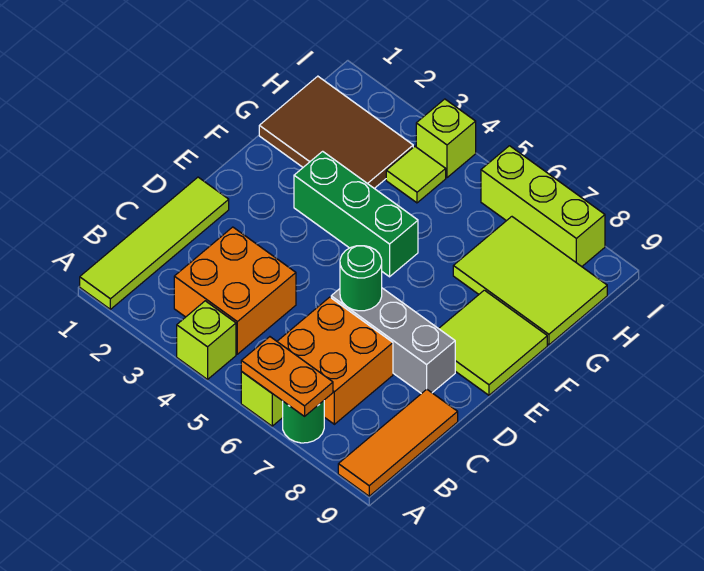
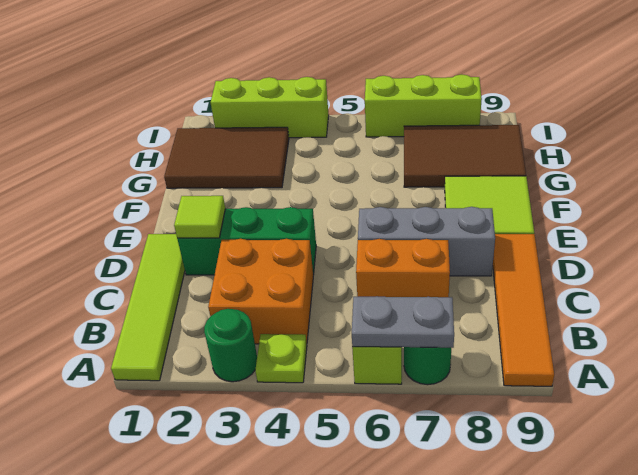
lime 1x1 brick [177,301,236,379] -> lime 1x1 plate [255,334,307,383]
orange 1x2 plate [241,337,333,416] -> grey 1x2 plate [352,296,454,348]
orange 1x3 tile [338,389,458,496] -> orange 1x4 tile [493,234,554,386]
orange 2x2 brick [277,297,393,424] -> orange 1x2 brick [356,239,450,297]
green 1x1 round brick [340,246,382,311] -> green 1x1 round brick moved to [204,309,257,382]
green 1x3 brick [294,151,418,277] -> green 1x3 brick moved to [177,207,316,275]
lime 2x3 tile [453,217,607,345] -> brown 2x3 tile [404,125,526,187]
lime 1x1 tile [386,146,446,203] -> lime 1x1 tile moved to [174,196,225,238]
lime 1x1 brick [416,99,476,178] -> lime 1x3 brick [211,77,329,138]

